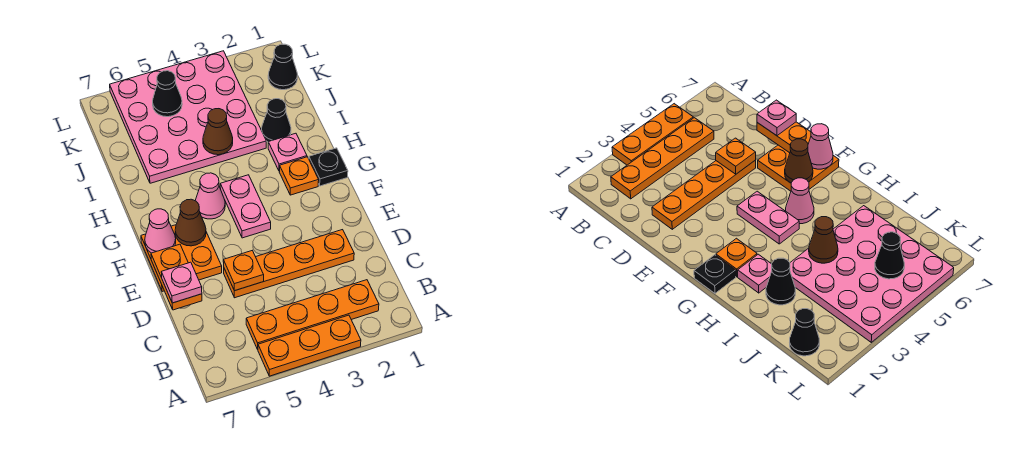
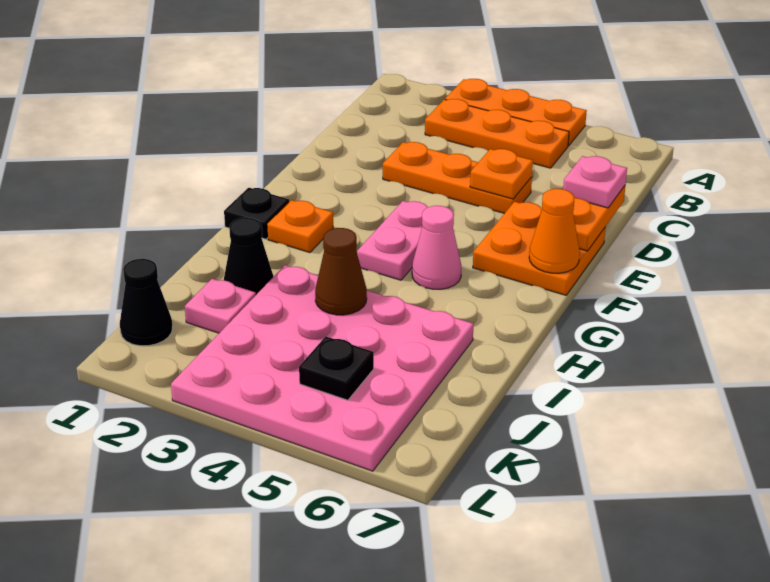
orange 1x4 plate [246,280,379,349] -> orange 1x3 plate [425,99,569,168]
orange 1x4 plate [224,230,354,298] -> orange 1x3 plate [383,142,532,213]
brown 1x1 cone [175,199,206,246] -> none
pink 1x1 cone [145,209,176,253] -> orange 1x1 cone [529,189,580,273]
pink 1x1 plate [268,133,307,171] -> pink 1x1 plate moved to [185,279,256,333]
black 1x1 cone [153,71,182,117] -> black 1x1 plate [299,336,374,400]

